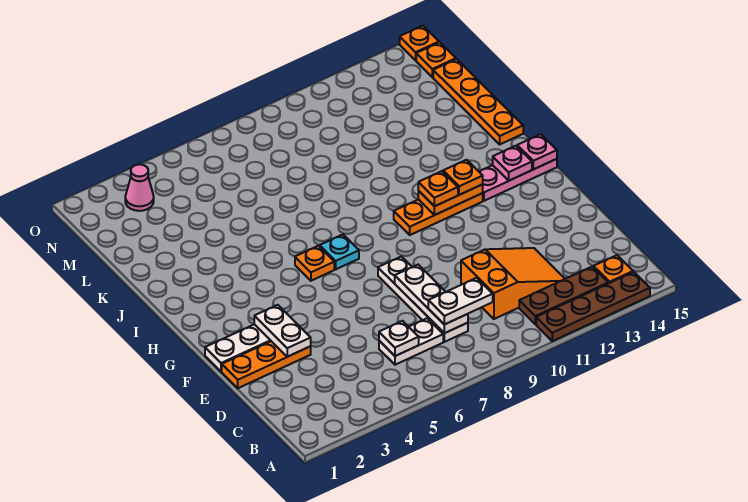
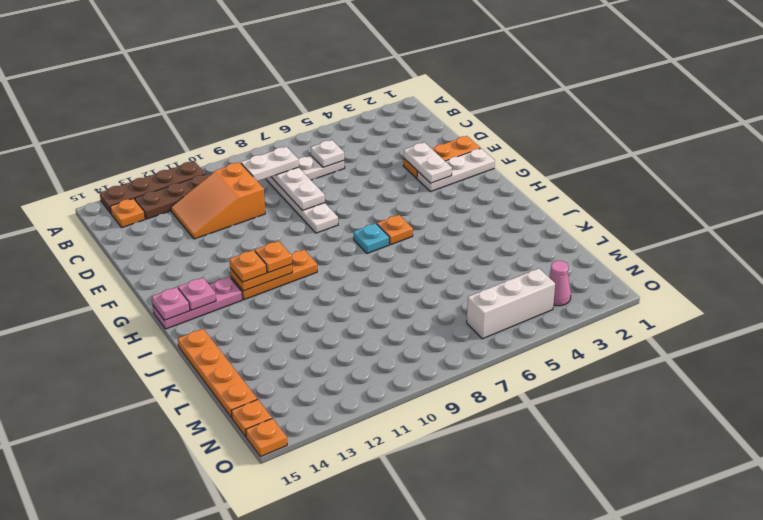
none -> white 1x3 brick [467,268,555,339]

